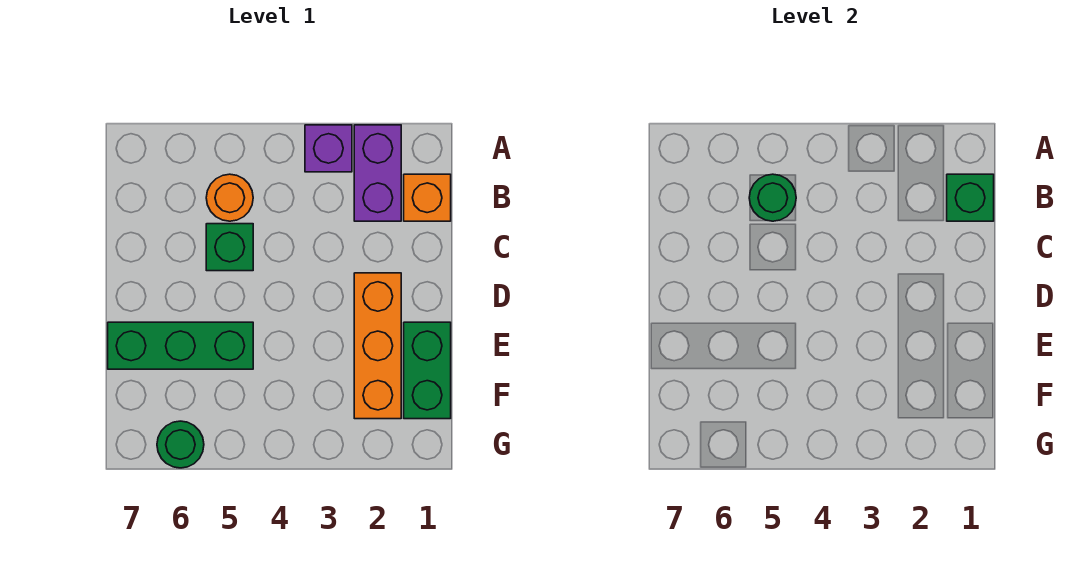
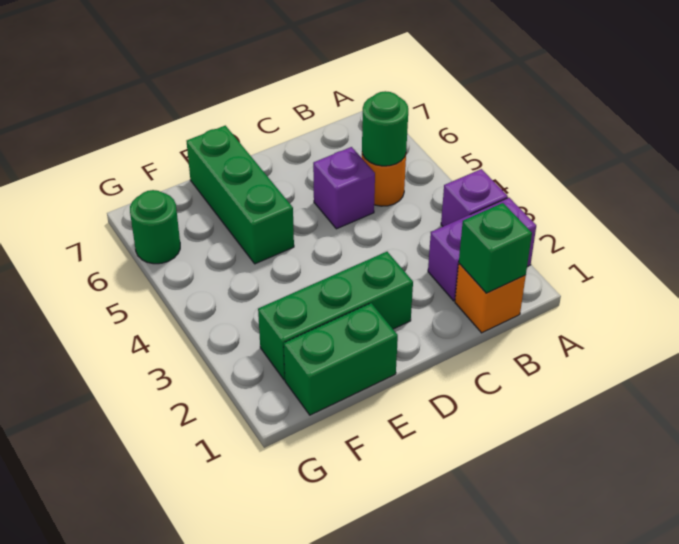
green 1x1 brick [206,224,253,271] -> purple 1x1 brick [313,147,375,229]
orange 1x3 brick [354,273,401,419] -> green 1x3 brick [258,252,413,380]

